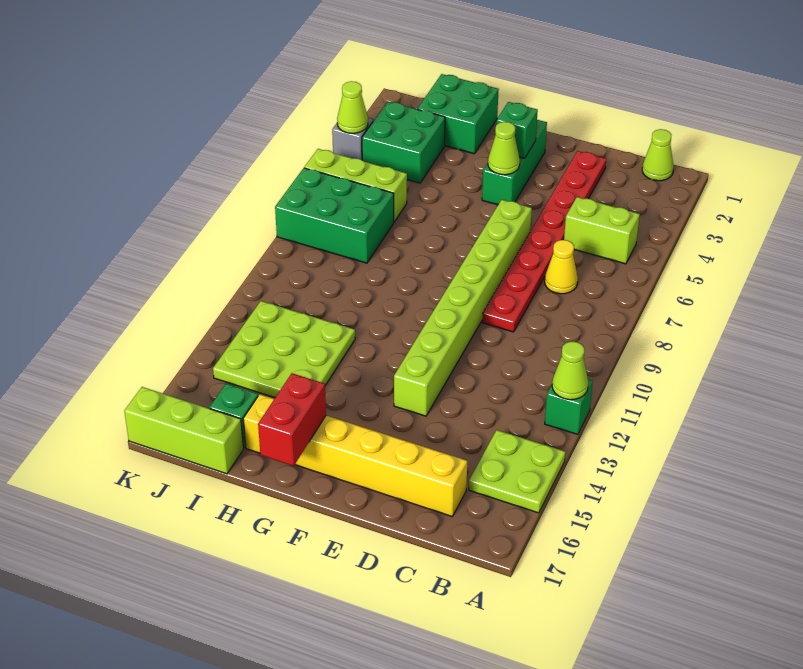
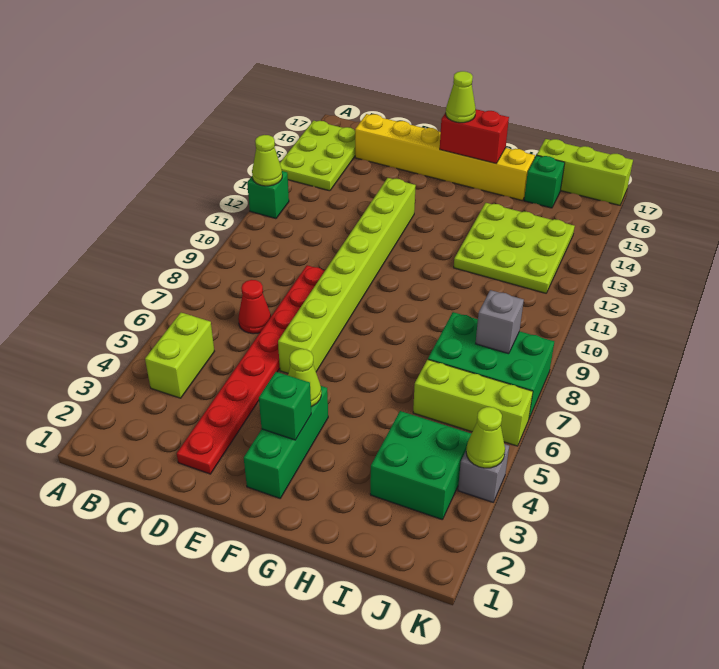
lime 2x2 plate [469,430,565,513] -> lime 2x3 plate [280,121,355,191]
lime 1x1 cone [642,129,674,181] -> lime 1x1 cone moved to [446,71,476,123]
lime 1x2 brick [564,197,640,264] -> lime 1x2 brick turned to [145,313,215,398]
yellow 1x1 cone [545,240,578,294] -> red 1x1 cone [238,280,271,334]
red 1x2 brick [258,373,326,466] -> red 1x2 brick turned to [440,109,509,164]
green 2x2 brick [417,74,499,154] -> none
none -> grey 1x1 brick [476,290,524,354]

